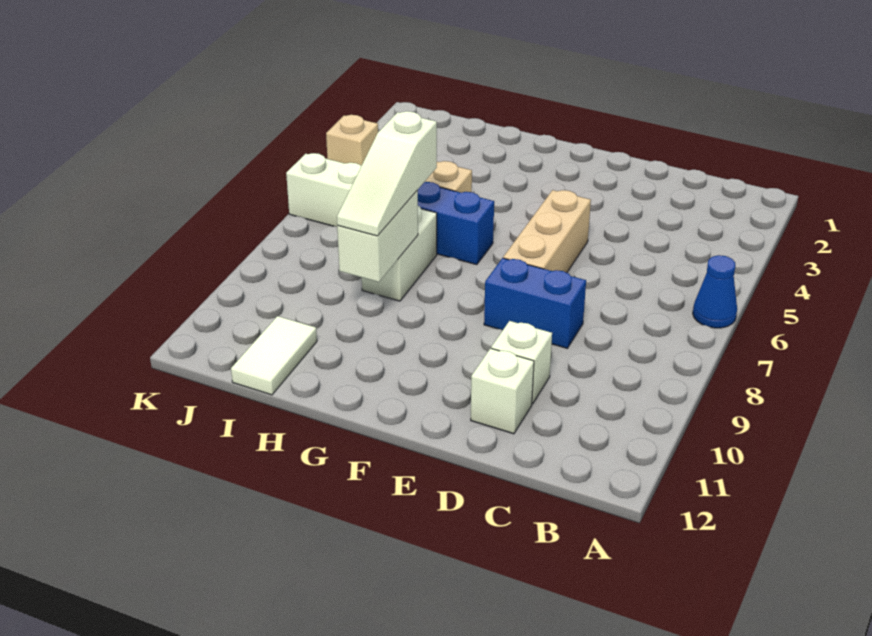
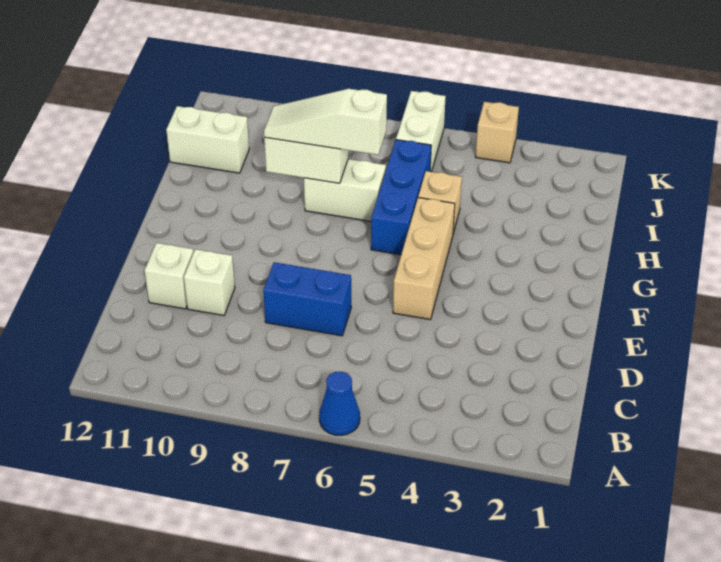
blue 1x2 brick [484,258,586,348] -> blue 1x2 brick turned to [263,262,351,336]
tan 1x3 brick [503,190,591,273] -> tan 1x3 brick turned to [393,198,455,320]
white 1x2 tile [231,316,317,395] -> white 1x2 brick [166,106,249,173]

